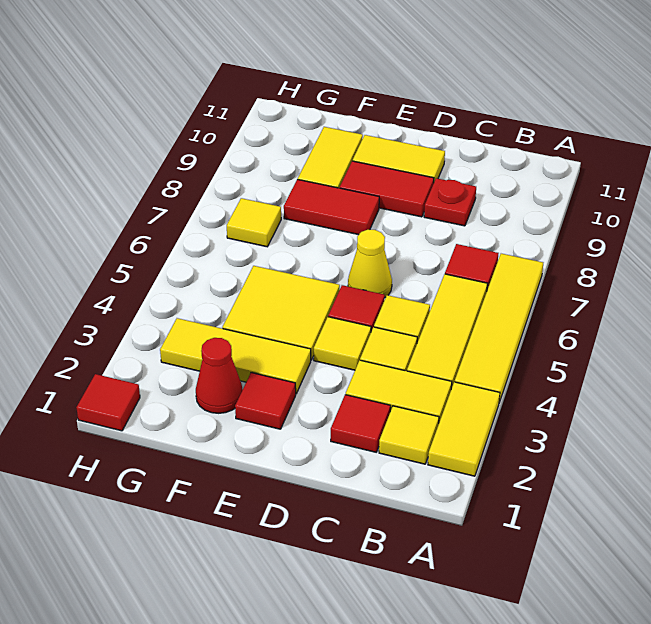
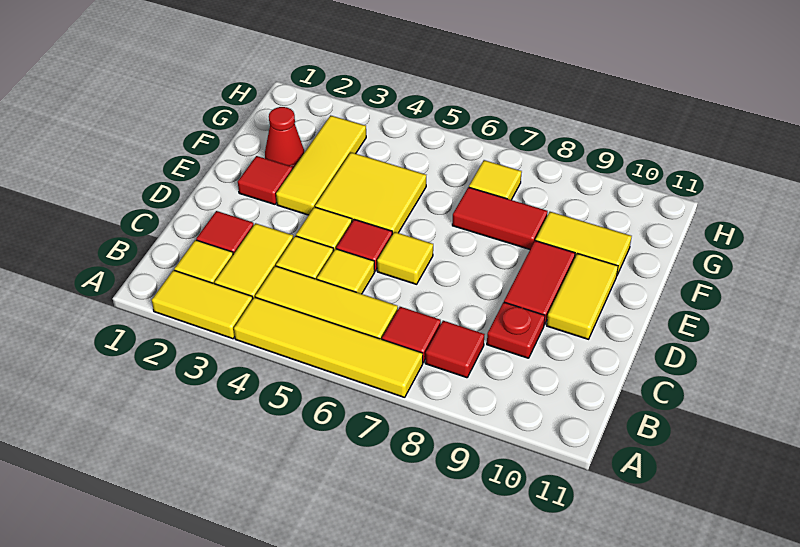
yellow 1x1 cone [348,230,392,298] -> yellow 1x1 tile [377,232,433,284]
red 1x2 tile [284,179,379,235] -> red 1x2 tile turned to [452,187,548,249]
red 1x1 tile [76,374,140,431] -> red 1x1 tile moved to [425,321,485,378]

